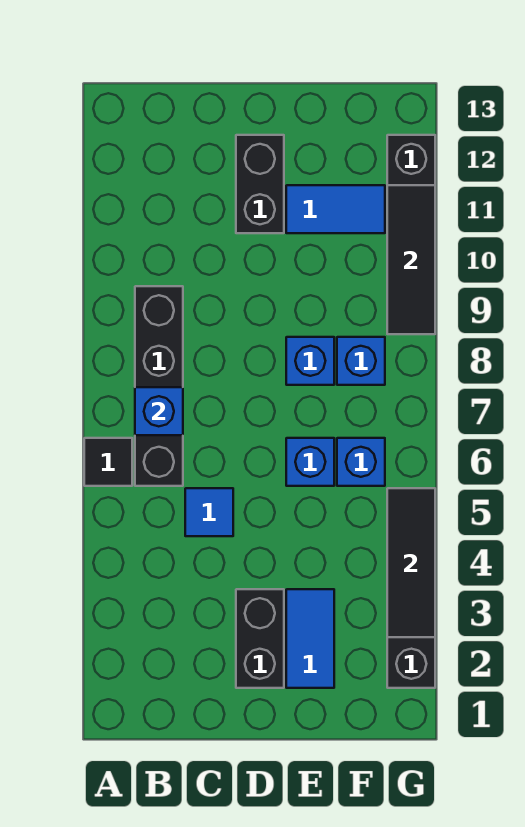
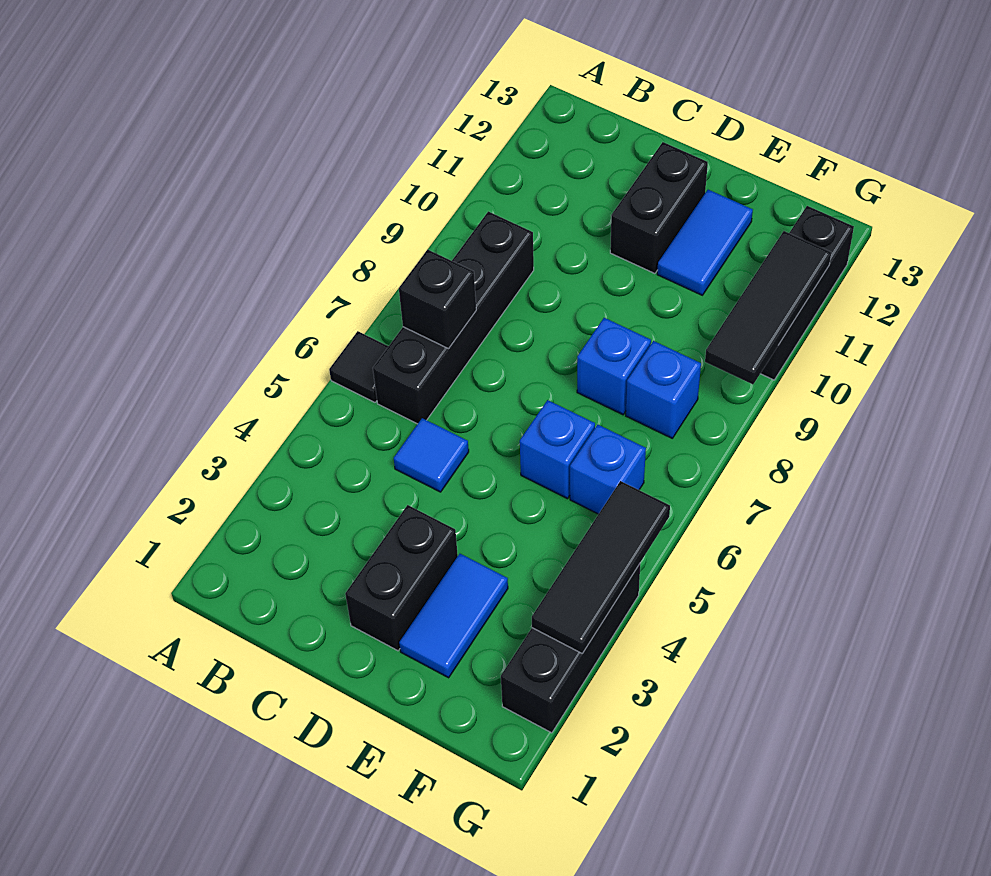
blue 1x1 brick [135,387,183,435] -> black 1x1 brick [399,249,476,349]
blue 1x2 tile [286,185,385,233] -> blue 1x2 tile turned to [657,190,753,295]

